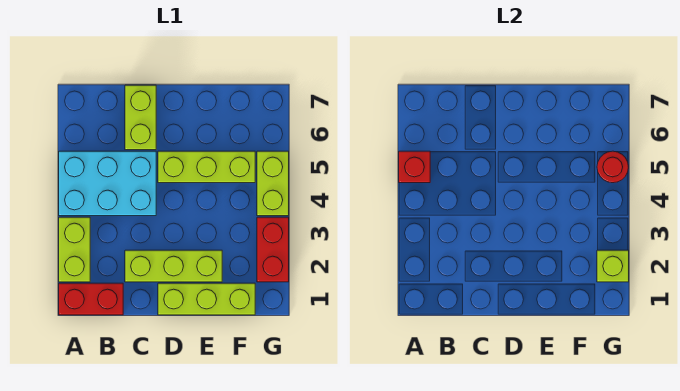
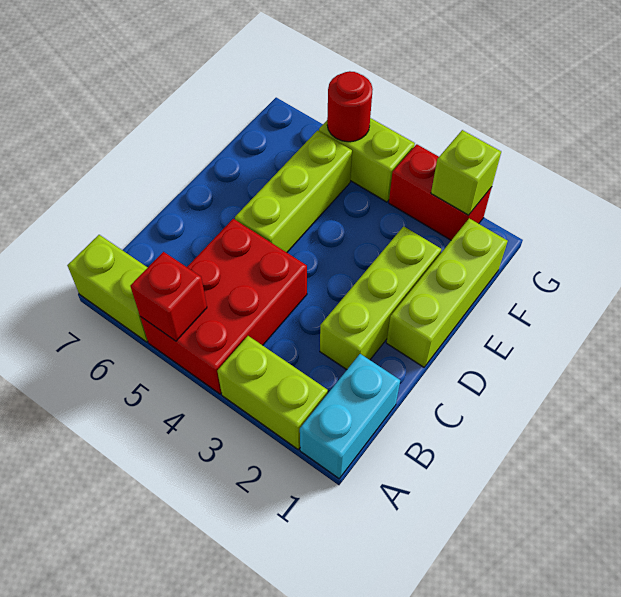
red 1x2 brick [59,283,123,315] -> cyan 1x2 brick [300,354,400,479]
cyan 2x3 brick [59,151,156,216] -> red 2x3 brick [140,219,307,394]
lime 1x2 brick [125,85,156,150] -> lime 1x2 brick moved to [67,235,148,342]

